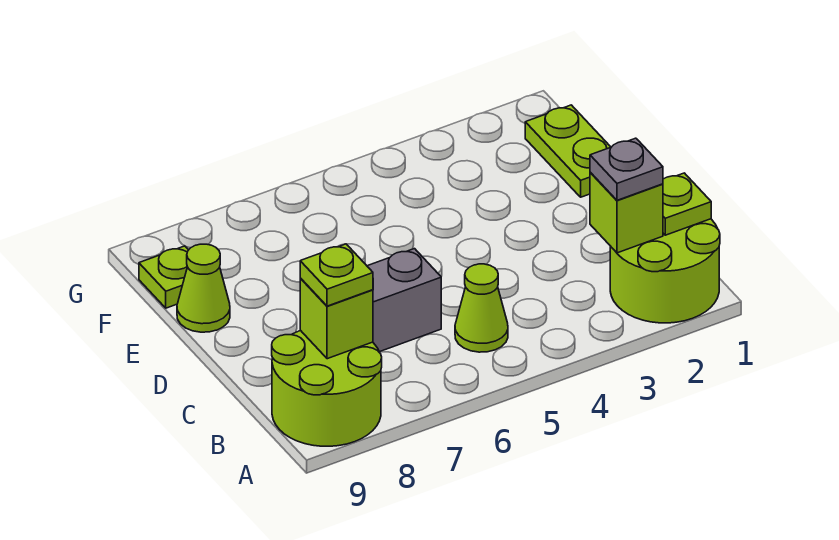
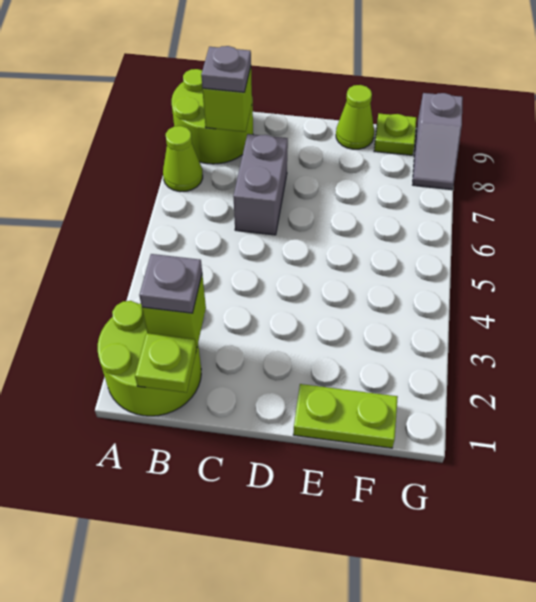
lime 1x1 cone [455,264,508,352] -> lime 1x1 cone moved to [163,126,203,192]
lime 1x1 plate [300,244,373,306] -> grey 1x1 plate [201,46,251,92]
none -> grey 1x2 slope [413,93,463,190]

